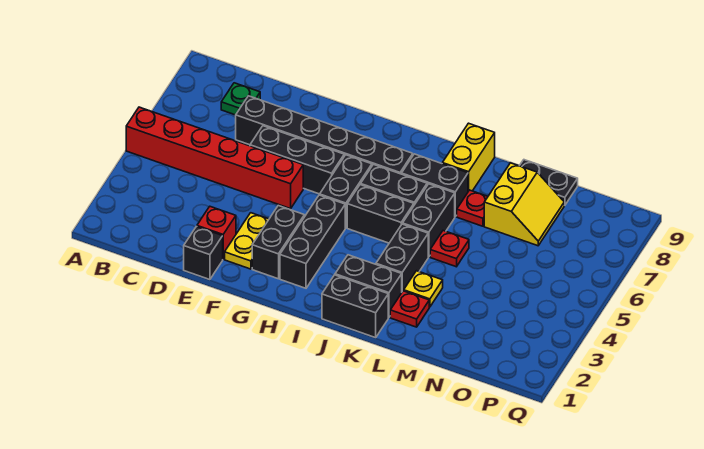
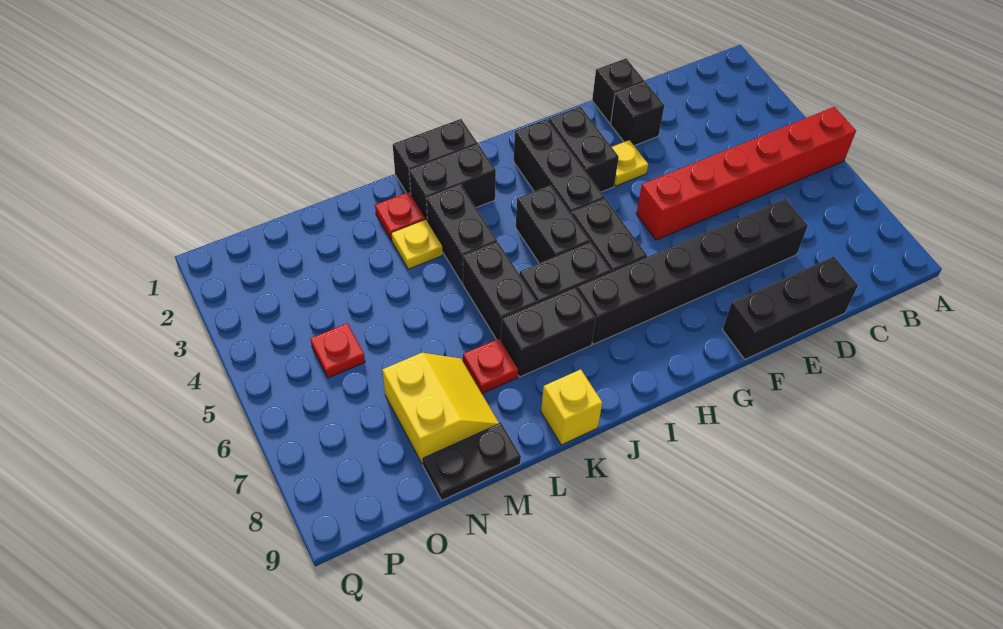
green 1x1 plate [221,83,260,115] -> none
red 1x1 brick [197,207,236,259] -> black 1x1 brick [611,82,664,146]
black 1x3 brick [250,126,344,194] -> black 1x3 brick moved to [723,256,858,359]
yellow 1x2 plate [225,213,269,269] -> yellow 1x1 plate [612,140,648,186]
black 1x2 brick [347,185,414,243] -> black 1x2 brick turned to [516,185,590,263]
yellow 1x2 brick [442,123,495,191] -> yellow 1x1 brick [541,369,602,445]
red 1x1 plate [430,231,469,267] -> red 1x1 plate moved to [310,323,365,378]
yellow 2x2 slope [484,163,564,246] -> yellow 2x2 slope turned to [382,353,499,464]

